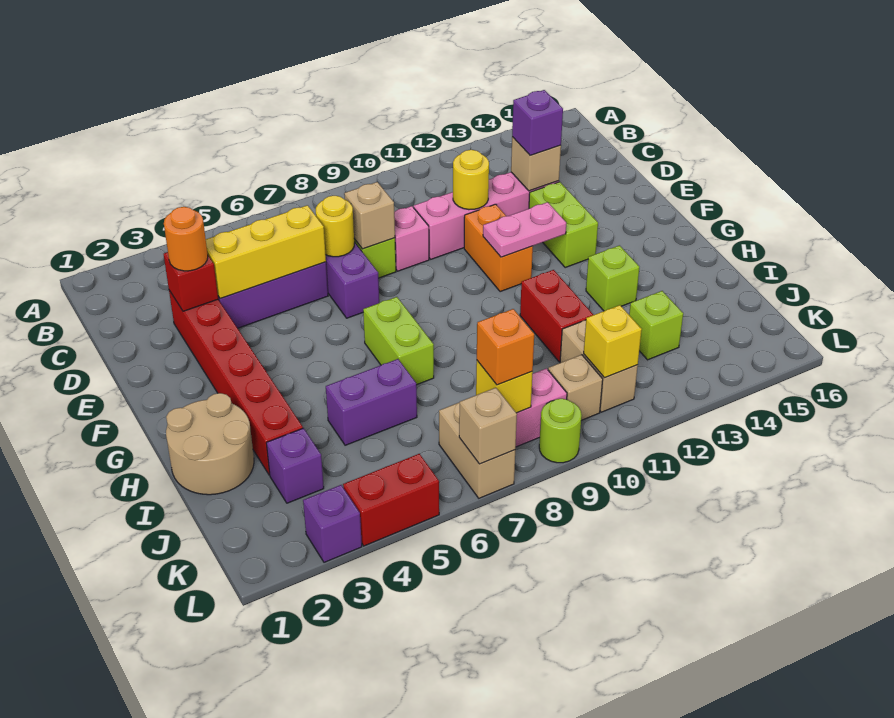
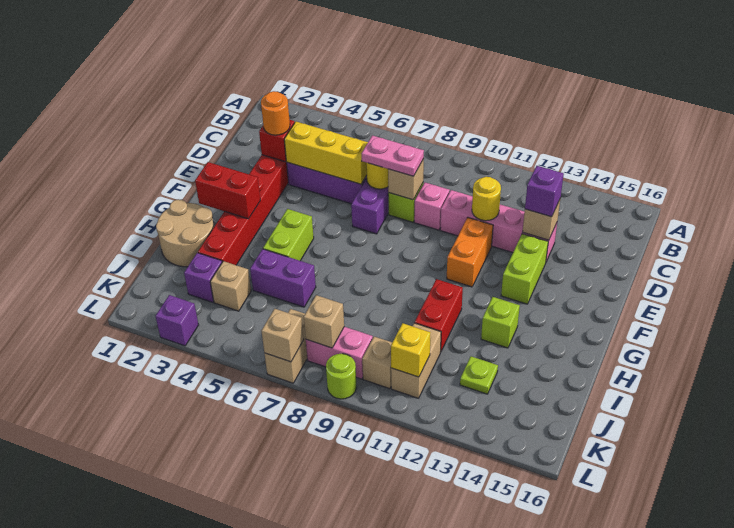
pink 1x2 plate [483,202,566,257] -> pink 1x2 plate moved to [361,135,424,176]
lime 1x2 brick [363,297,434,385] -> lime 1x2 brick moved to [263,209,314,261]
none -> tan 1x1 brick [210,261,251,311]
lime 1x1 brick [629,291,683,360] -> lime 1x1 plate [460,356,498,394]
yellow 1x1 brick [476,361,533,413] -> tan 1x1 brick [304,295,344,348]
orange 1x1 brick [477,309,534,385] -> none
red 1x2 brick [343,454,439,546] -> red 1x2 brick moved to [195,162,260,219]

